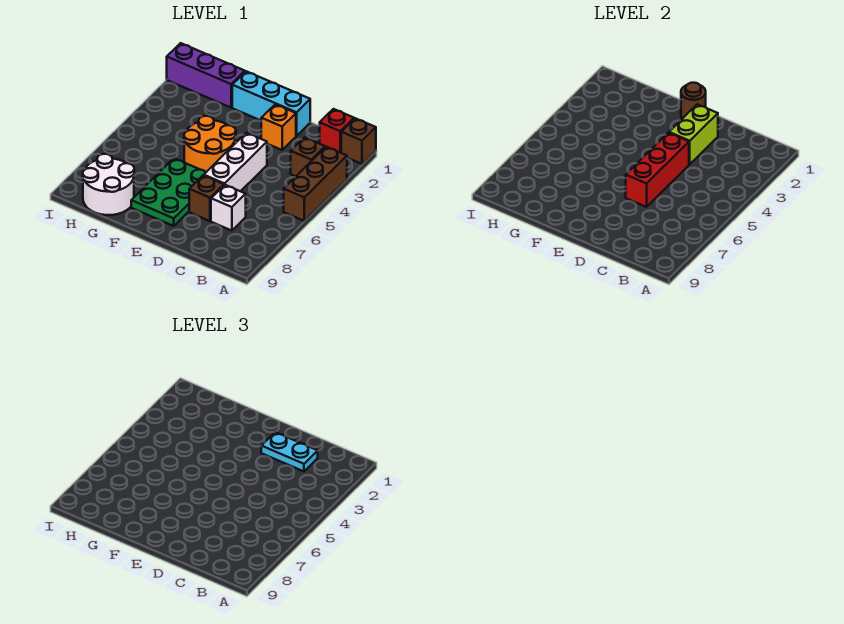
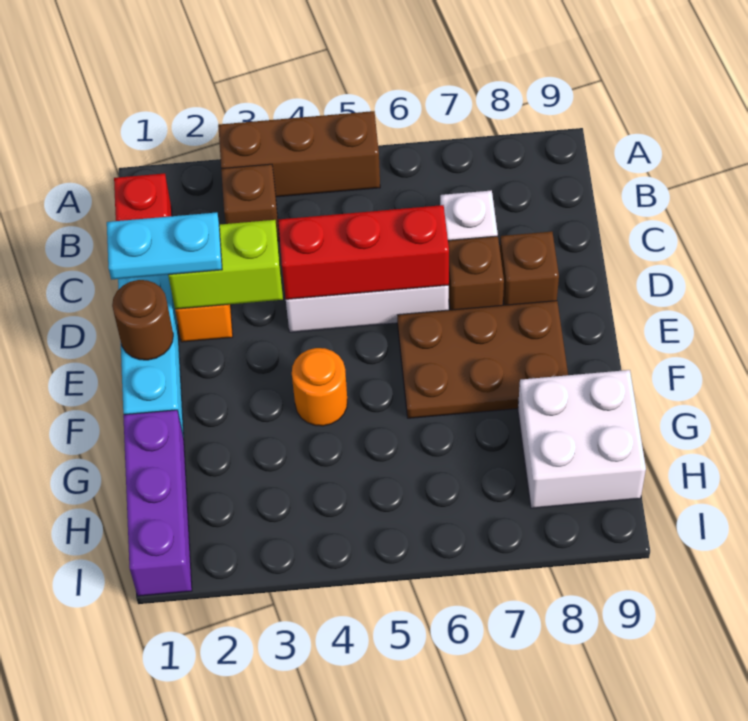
brown 1x1 brick [341,118,376,164] -> brown 1x1 brick moved to [500,232,559,305]
cyan 1x2 plate [261,432,318,471] -> cyan 1x2 plate turned to [107,212,222,280]
orange 2x2 round brick [184,116,236,172] -> orange 1x1 round brick [292,348,347,426]
green 2x3 plate [131,158,206,226] -> brown 2x3 plate [397,301,568,418]
white 2x2 round brick [83,154,134,215] -> white 2x2 brick [518,370,646,508]

